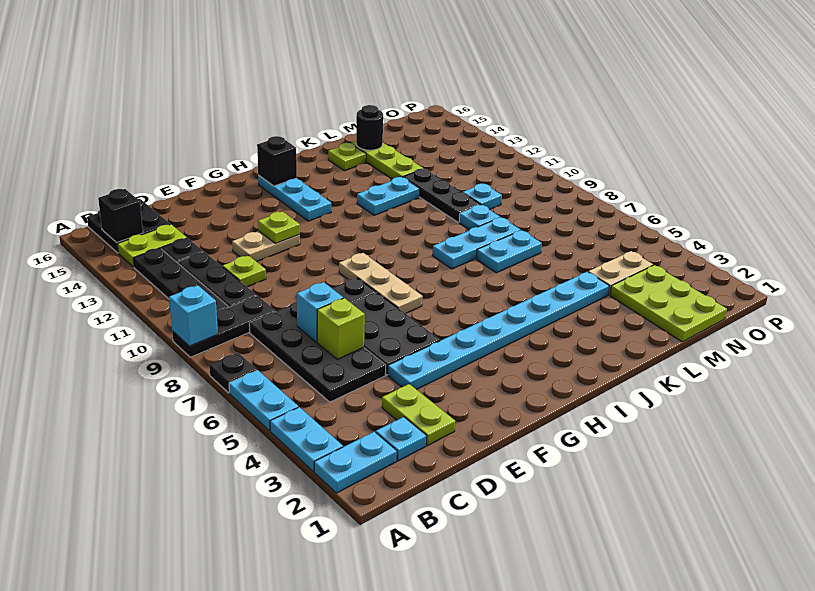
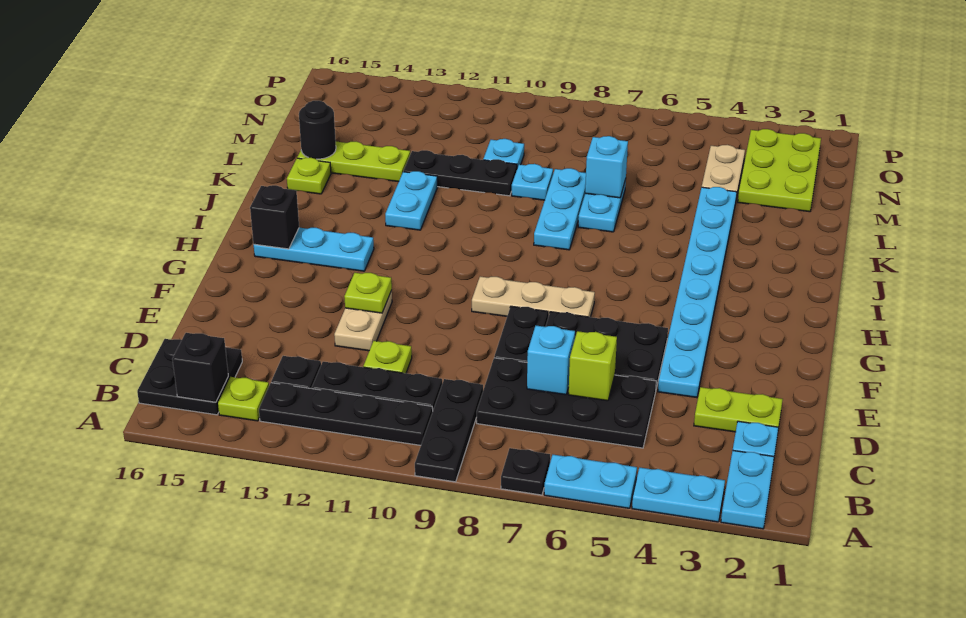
cyan 1x1 brick [169,285,218,346] -> cyan 1x1 brick moved to [585,136,628,198]
lime 1x2 plate [117,224,187,267] -> lime 1x1 plate [218,377,269,421]
lime 2x3 plate [610,265,727,342] -> lime 2x3 plate turned to [738,129,821,212]

